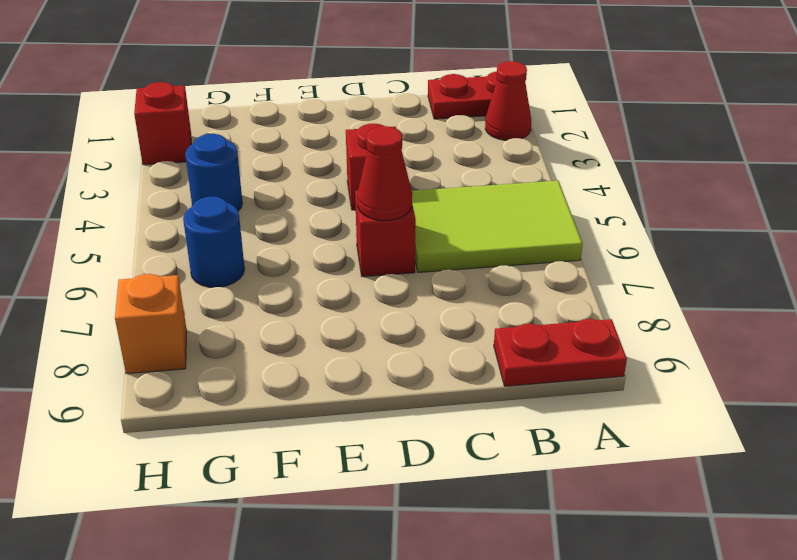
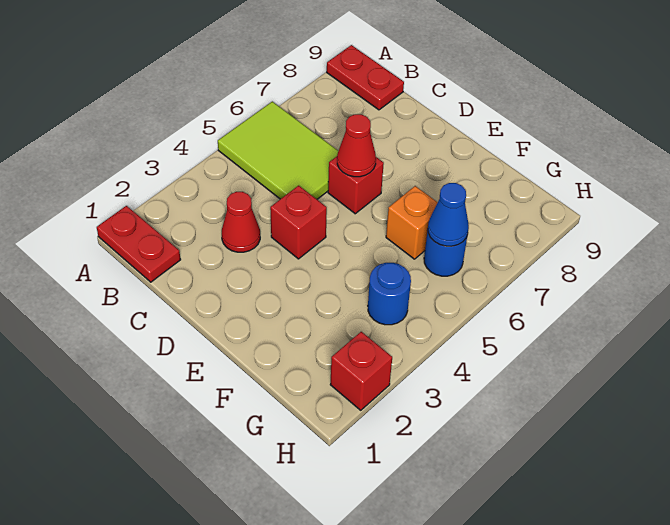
red 1x1 cone [485,61,531,140] -> red 1x1 cone moved to [222,192,260,252]
none -> blue 1x1 cone [428,183,469,246]
orange 1x1 brick [115,274,187,374] -> orange 1x1 brick moved to [386,186,438,259]

